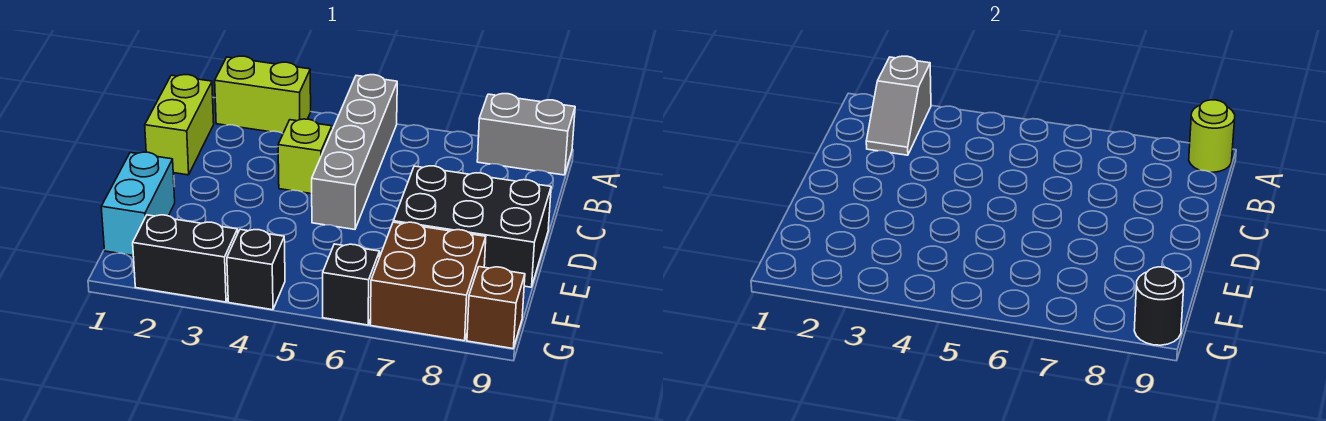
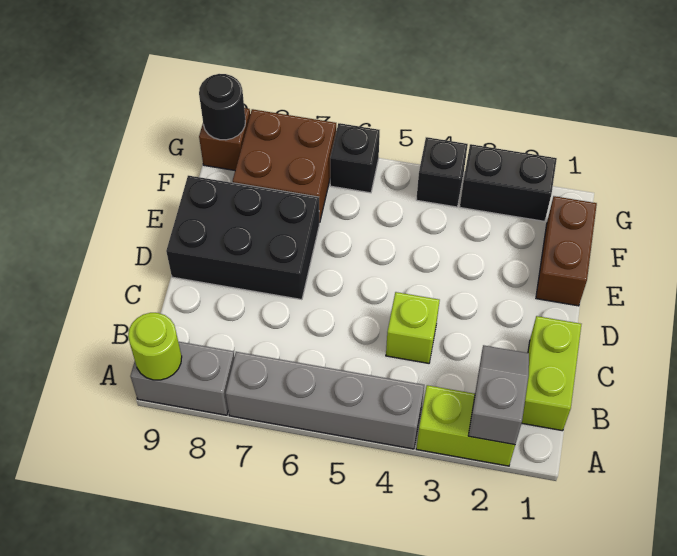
grey 1x4 brick [312,75,397,229] -> grey 1x4 brick turned to [226,352,424,449]
cyan 1x2 brick [101,152,175,256] -> brown 1x2 brick [536,196,597,306]

